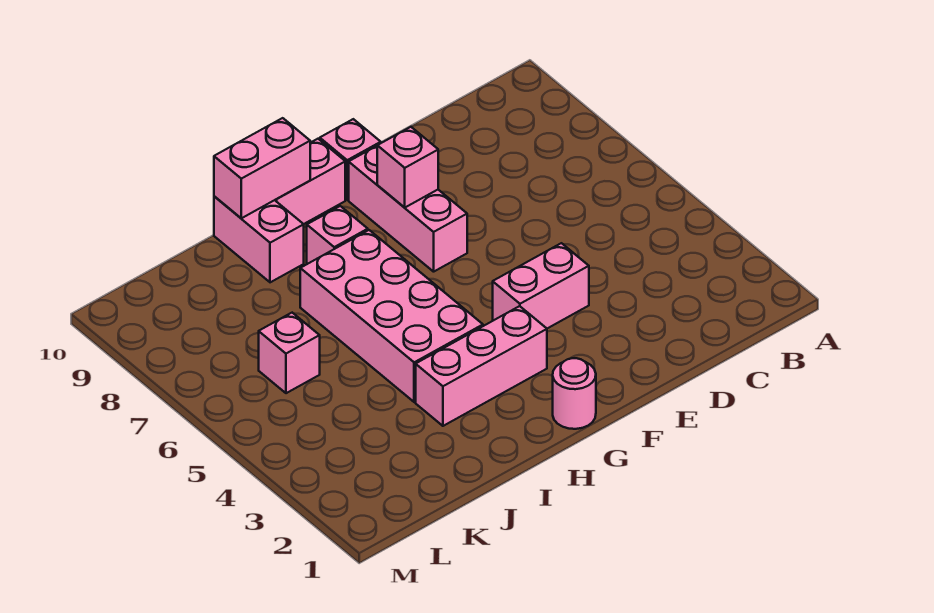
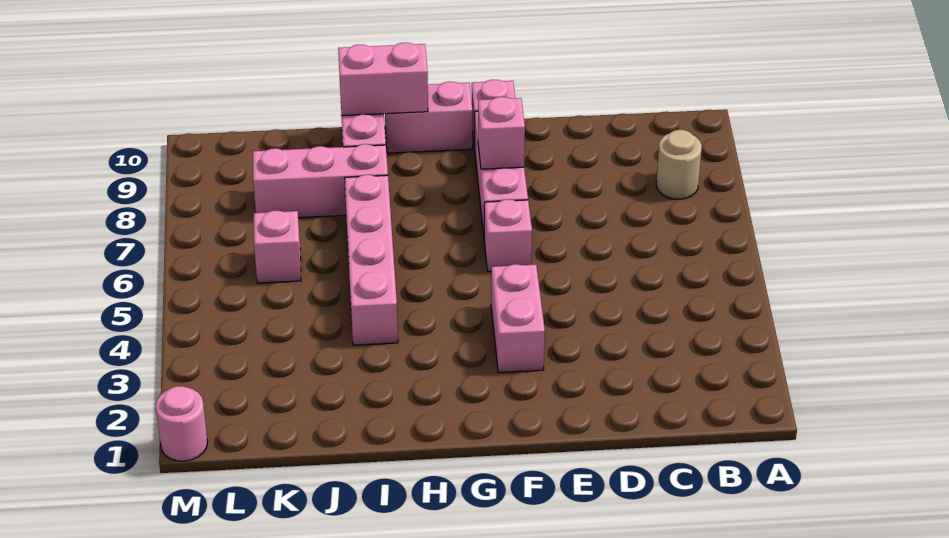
none -> tan 1x1 round brick [656,130,702,199]
pink 1x2 brick [493,243,589,328] -> pink 1x2 brick turned to [491,264,545,372]
pink 1x1 round brick [553,358,596,429] -> pink 1x1 round brick moved to [156,386,208,461]
pink 1x3 brick [416,306,547,426] -> pink 1x3 brick moved to [253,144,388,218]
pink 2x4 brick [300,230,483,402] -> pink 1x4 brick [345,175,398,345]
pink 1x1 brick [307,206,368,264] -> pink 1x1 brick moved to [484,199,532,272]

